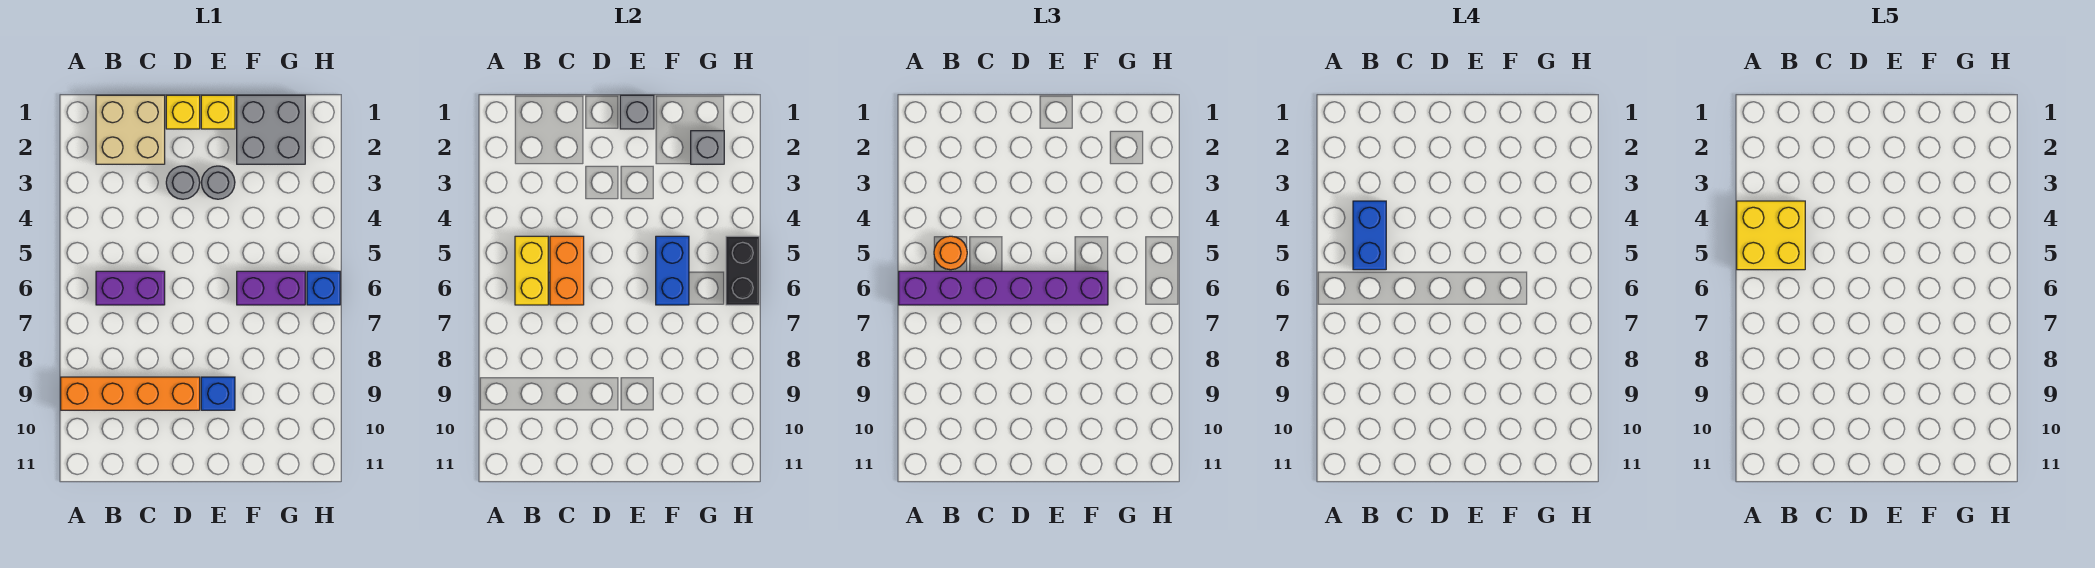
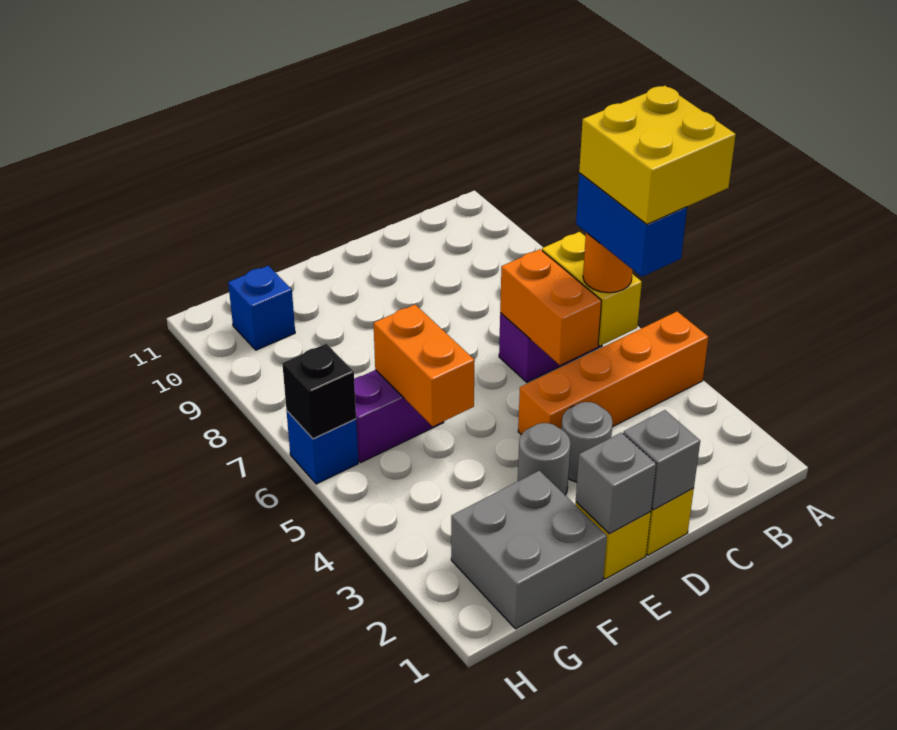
purple 1x6 brick [899,271,1108,305] -> none
orange 1x4 brick [61,377,200,410] -> orange 1x4 brick moved to [518,312,709,435]
tan 2x2 brick [96,95,165,164] -> none
blue 1x1 brick [201,377,235,410] -> blue 1x1 brick moved to [228,266,295,350]
blue 1x2 brick [656,236,689,305] -> orange 1x2 brick [373,305,475,427]
grey 1x1 brick [691,131,724,164] -> grey 1x1 brick moved to [623,410,700,510]
black 1x2 brick [726,236,759,305] -> black 1x1 brick [282,344,356,439]

